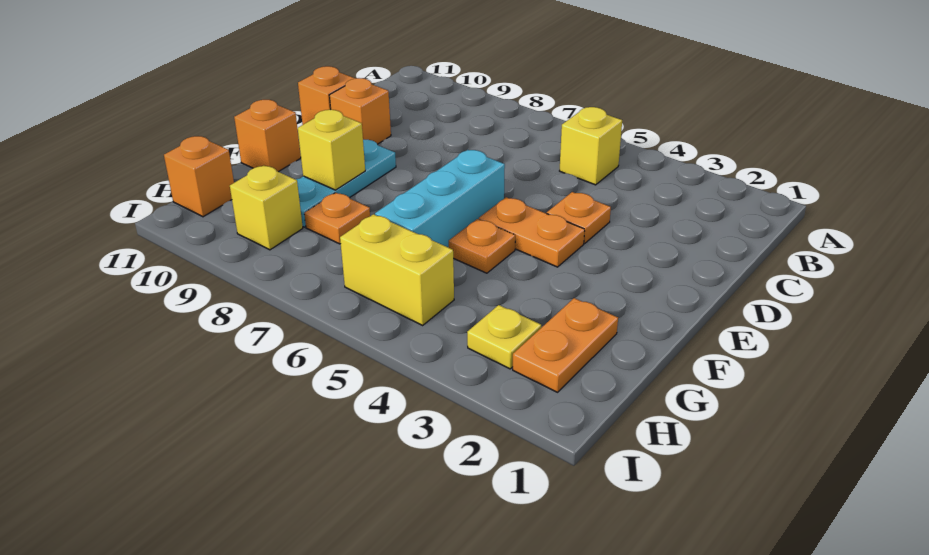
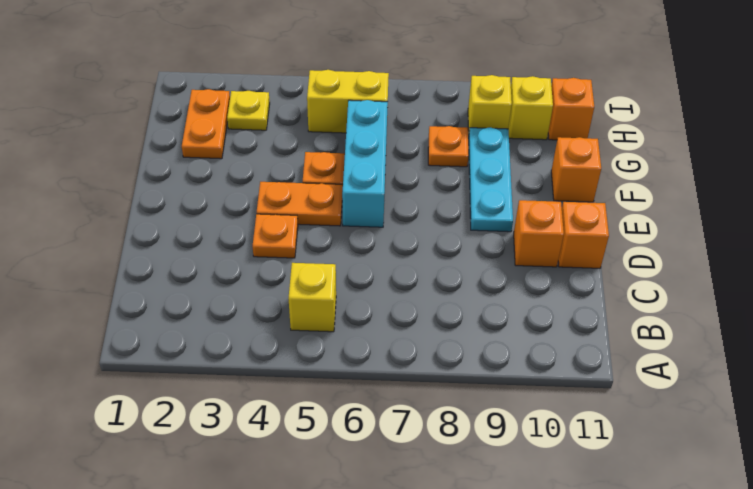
yellow 1x1 brick [298,110,365,190] -> yellow 1x1 brick moved to [508,76,553,140]

